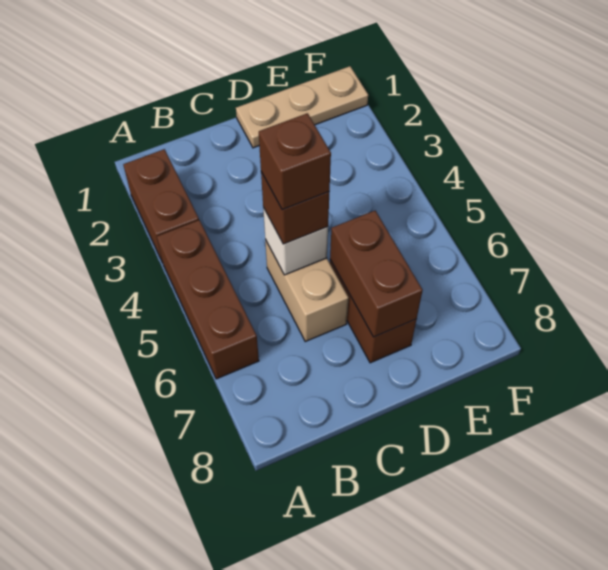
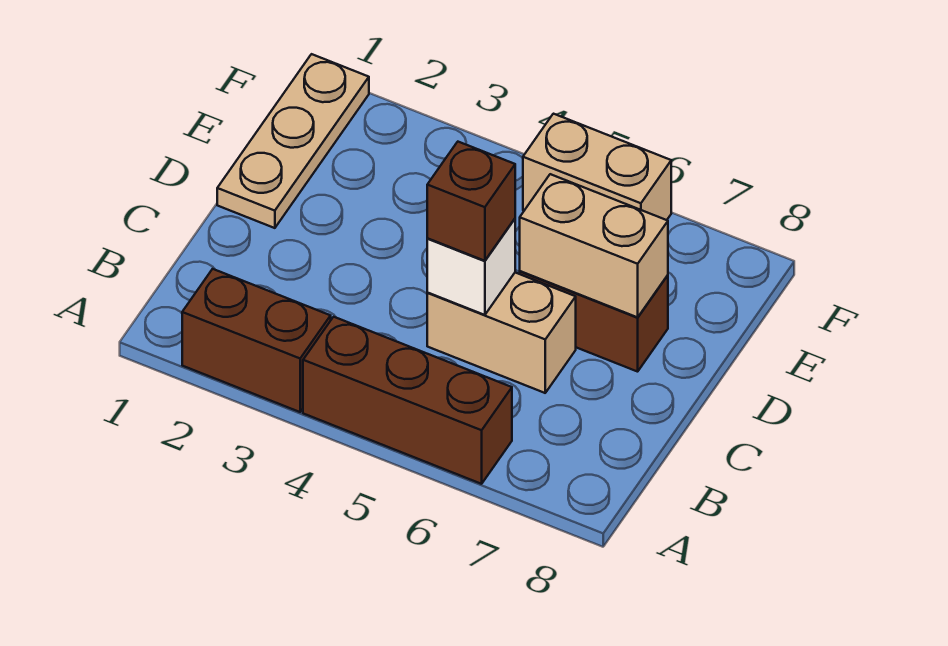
brown 1x1 brick [259,113,331,210] -> none
brown 1x2 brick [330,211,423,337] -> tan 1x2 brick [520,174,668,317]
none -> tan 1x2 brick [523,114,671,220]

